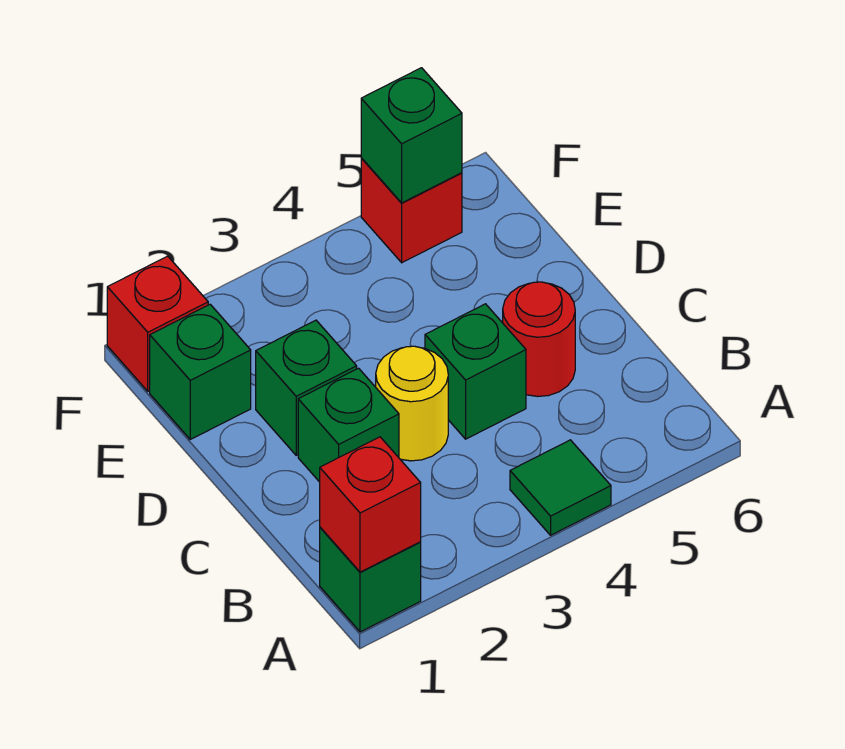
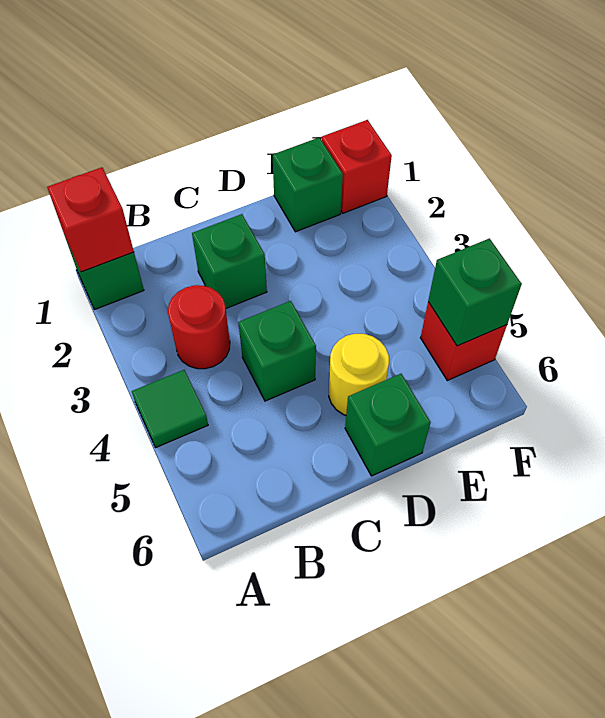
yellow 1x1 round brick [376,346,448,461] -> yellow 1x1 round brick moved to [329,334,389,415]
red 1x1 round brick [503,282,575,397] -> red 1x1 round brick moved to [168,285,230,369]
green 1x1 brick [256,320,357,455] -> green 1x1 brick moved to [345,374,430,476]

